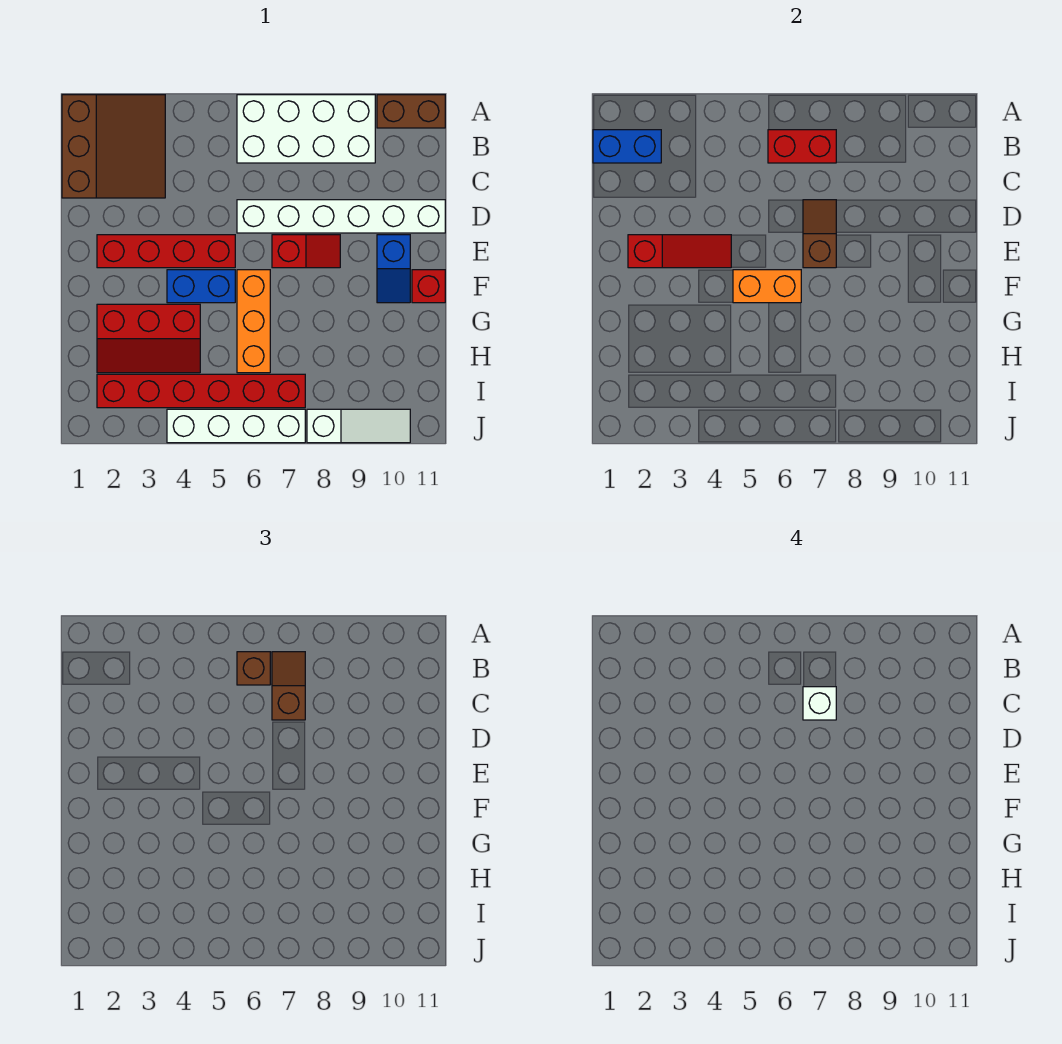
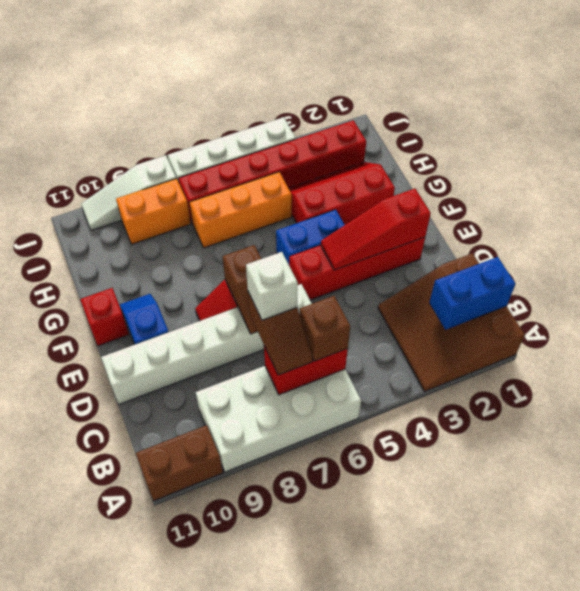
orange 1x2 brick [733,270,801,303] -> orange 1x2 brick moved to [116,179,191,244]
orange 1x3 brick [237,270,270,373] -> orange 1x3 brick turned to [189,172,292,248]

